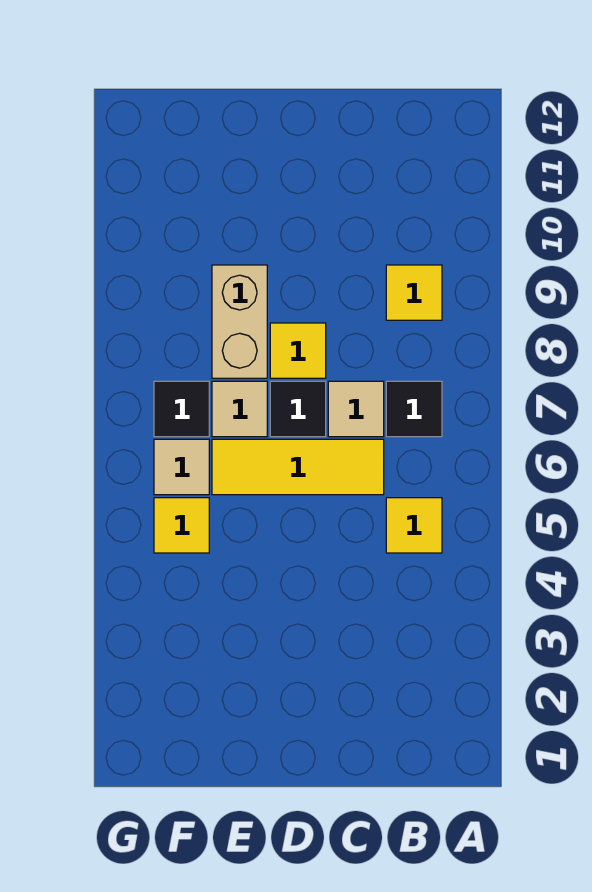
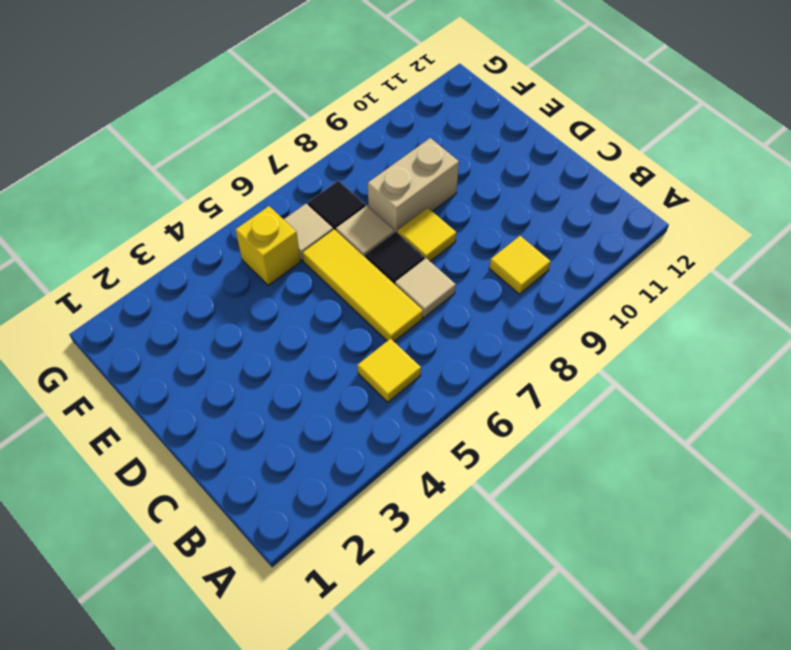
black 1x1 tile [386,381,442,437] -> none
yellow 1x1 tile [154,498,209,553] -> yellow 1x1 brick [235,206,301,285]

